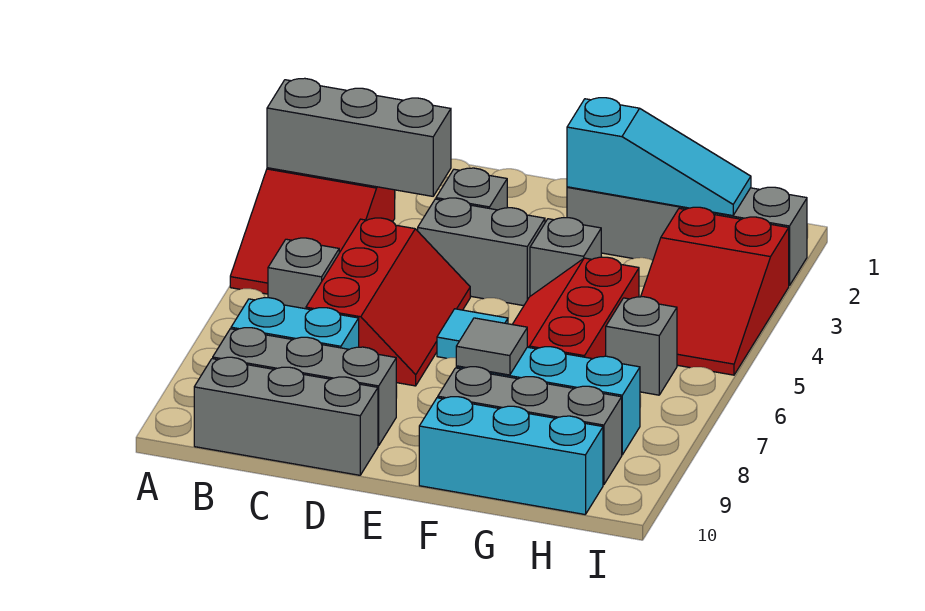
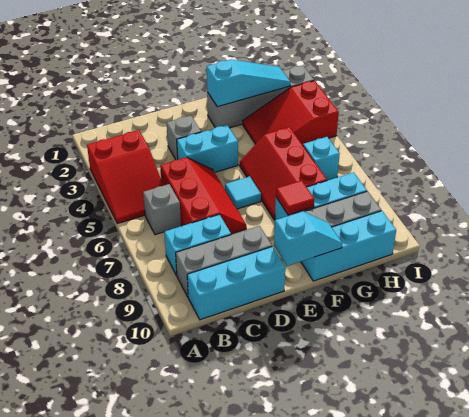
grey 1x3 brick [267,78,451,196] -> none
grey 1x3 brick [194,357,378,475] -> cyan 1x3 brick [187,247,285,320]
grey 1x2 brick [418,198,545,306] -> cyan 1x2 brick [177,125,238,172]
none -> cyan 1x2 slope [274,211,342,266]
grey 1x1 brick [530,218,601,296] -> none
grey 1x1 tile [456,318,527,375] -> red 1x1 tile [276,180,315,215]
red 2x3 slope [641,207,789,375] -> red 2x3 slope turned to [243,81,339,145]
grey 1x1 brick [606,297,677,395] -> cyan 1x1 brick [303,137,340,181]

